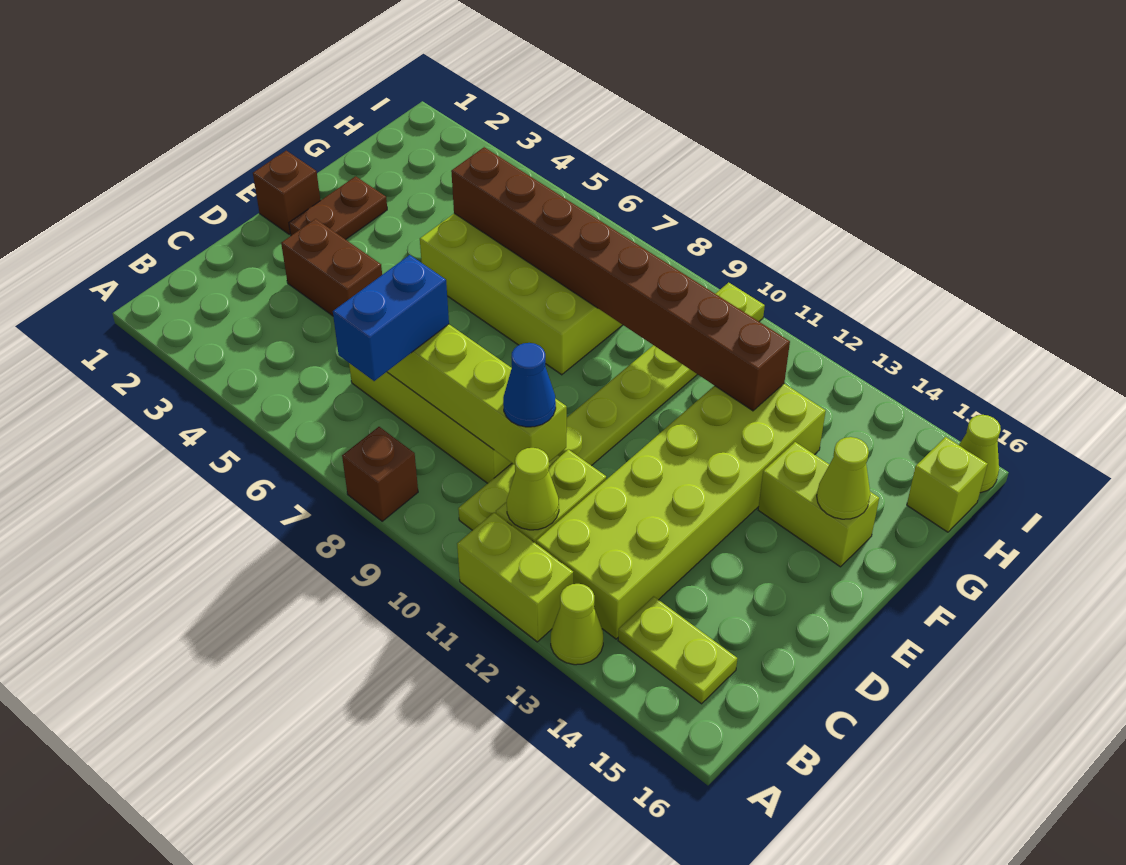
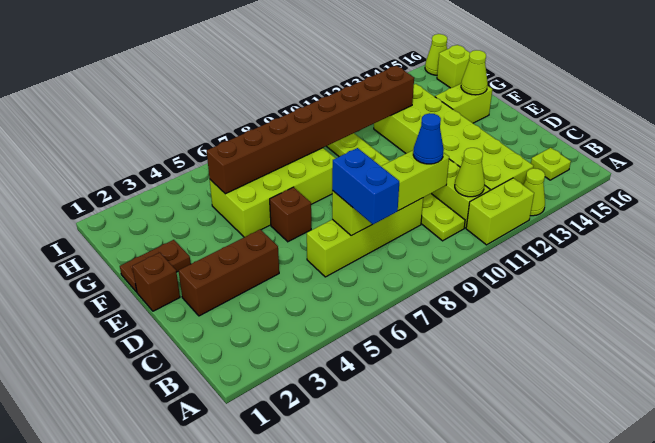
brown 1x1 brick [342,427,418,521] -> brown 1x1 brick moved to [270,187,311,242]
lime 1x2 plate [618,596,738,704] -> lime 1x1 plate [531,148,571,180]
brown 1x2 brick [281,219,382,316] -> brown 1x3 brick [179,229,279,316]
brown 1x2 plate [289,176,387,240] -> brown 1x2 plate turned to [120,240,191,292]

